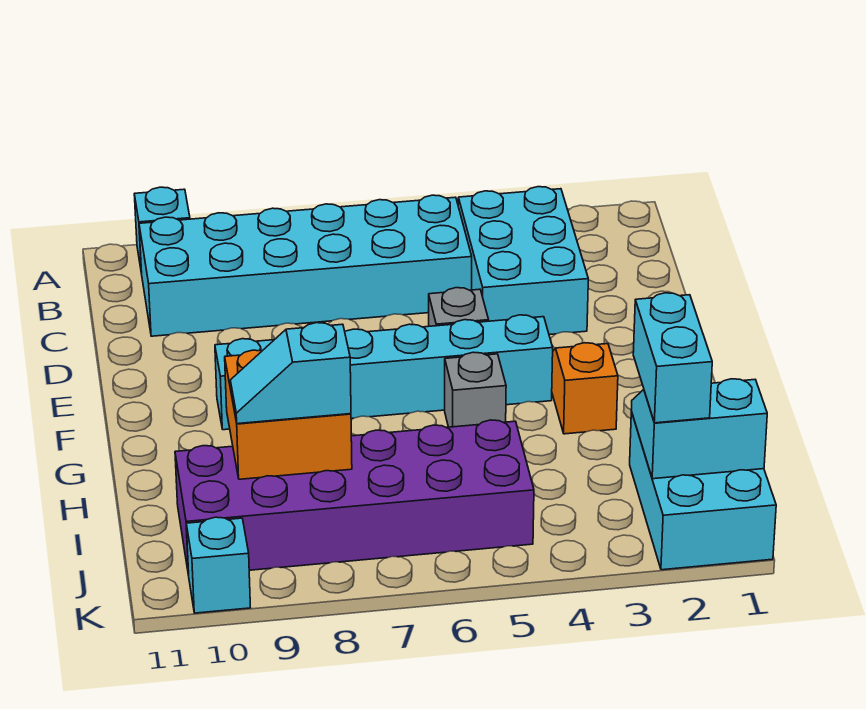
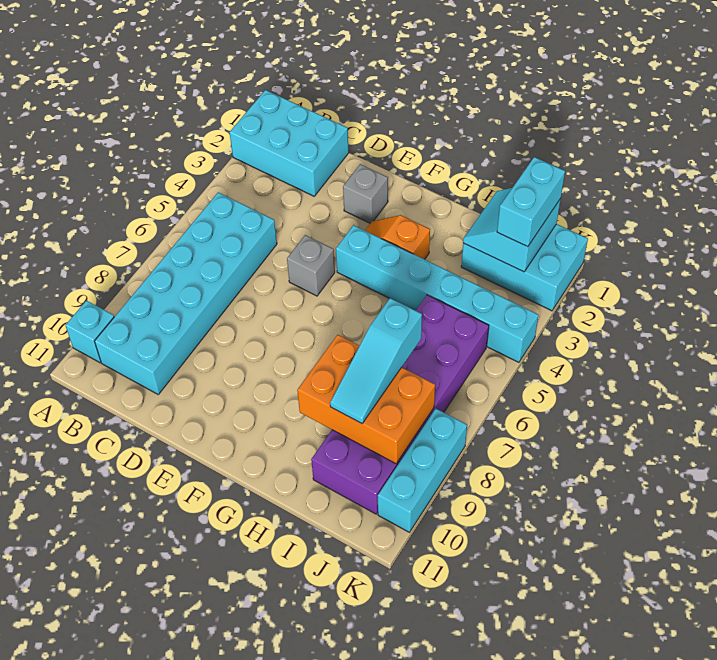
cyan 2x3 brick [458,187,588,335] -> cyan 2x3 brick moved to [229,90,349,196]
cyan 1x6 brick [215,315,553,430] -> cyan 1x6 brick turned to [336,225,539,362]
grey 1x1 brick [445,352,506,427] -> grey 1x1 brick moved to [343,164,388,223]
orange 2x2 brick [225,350,352,479] -> orange 2x3 brick [297,335,435,464]
cyan 1x2 brick [633,293,712,423] -> cyan 1x2 brick turned to [497,157,565,247]
cyan 1x2 slope [230,323,351,424] -> cyan 1x3 slope [330,298,422,423]
cyan 1x1 brick [186,517,250,613] -> cyan 1x3 brick [378,409,467,532]

